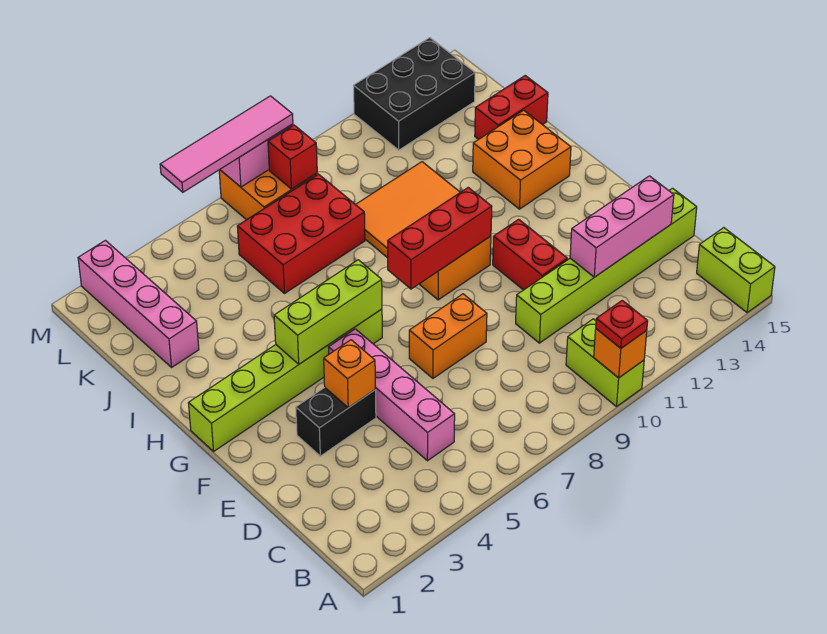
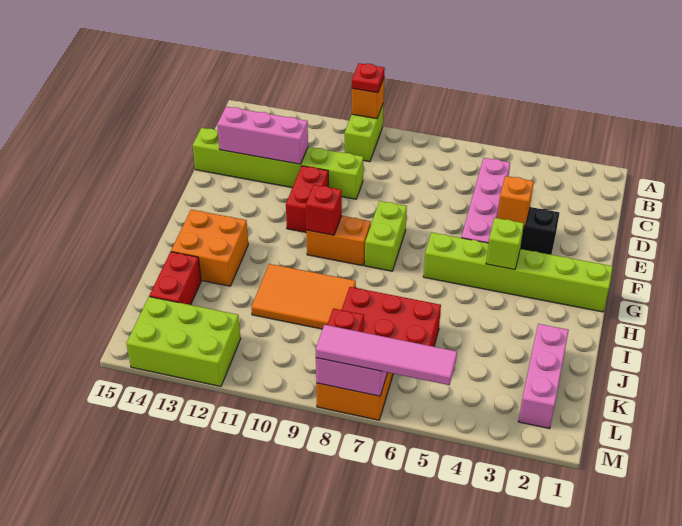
lime 1x2 brick [697,228,775,313] -> lime 1x2 brick moved to [365,201,407,271]
orange 1x2 brick [409,294,487,378] -> none
lime 1x3 brick [274,260,382,364] -> lime 1x1 brick [486,218,524,270]
red 1x3 brick [388,188,492,289] -> red 1x1 brick [306,185,342,235]
pink 1x4 brick [78,240,199,367] -> pink 1x3 brick [518,324,569,429]
red 1x2 brick [475,76,548,140] -> red 1x2 brick turned to [149,252,201,305]
black 2x3 brick [354,38,475,150] -> lime 2x3 brick [126,297,241,386]

